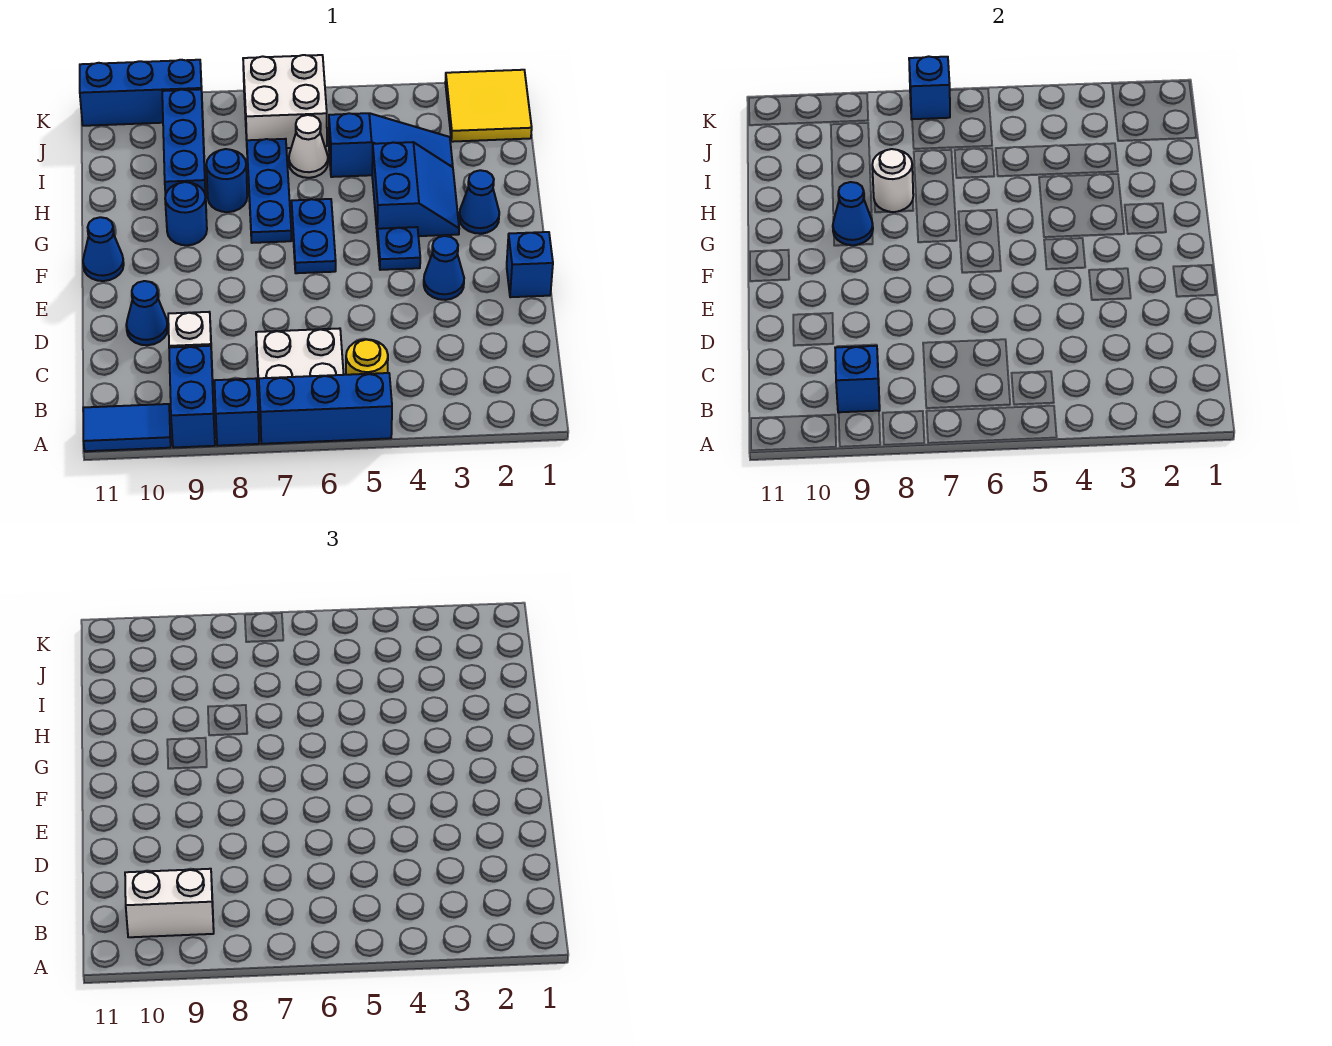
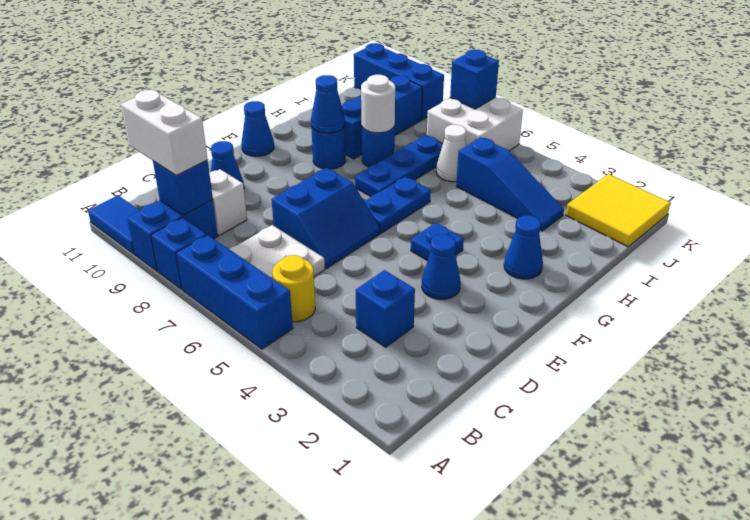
blue 1x1 brick [507,232,553,297] -> blue 1x1 brick moved to [356,270,415,347]
blue 2x2 slope [372,142,459,236] -> blue 2x2 slope moved to [271,168,380,269]

